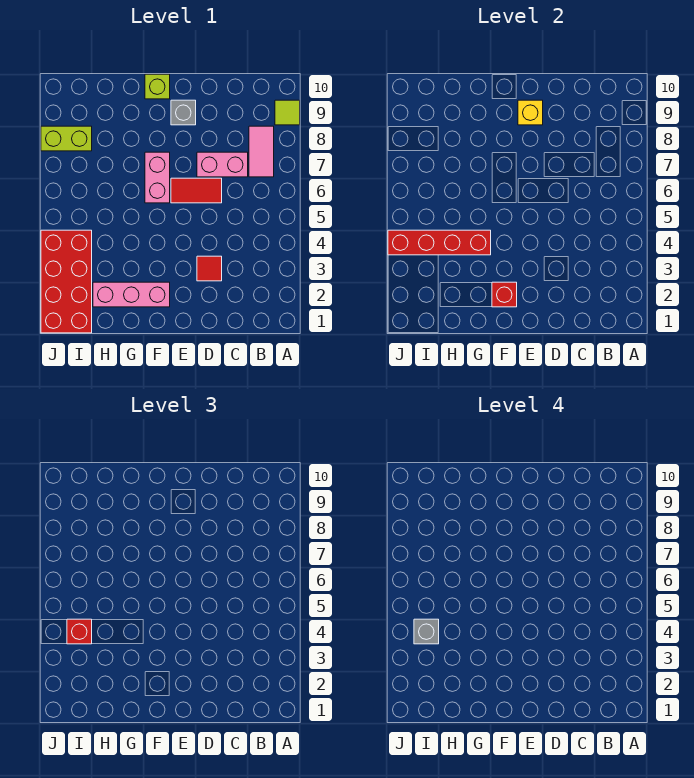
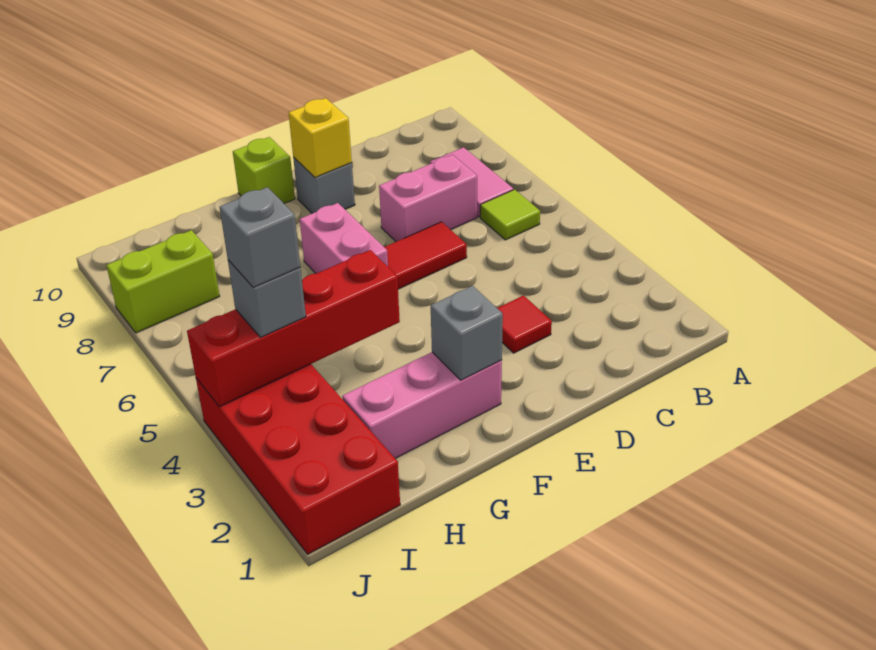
lime 1x1 tile [275,100,300,125] -> lime 1x1 tile moved to [480,190,540,240]
red 1x1 brick [492,282,517,307] -> grey 1x1 brick [431,286,503,380]
red 1x1 brick [67,619,92,644] -> grey 1x1 brick [228,260,306,337]

